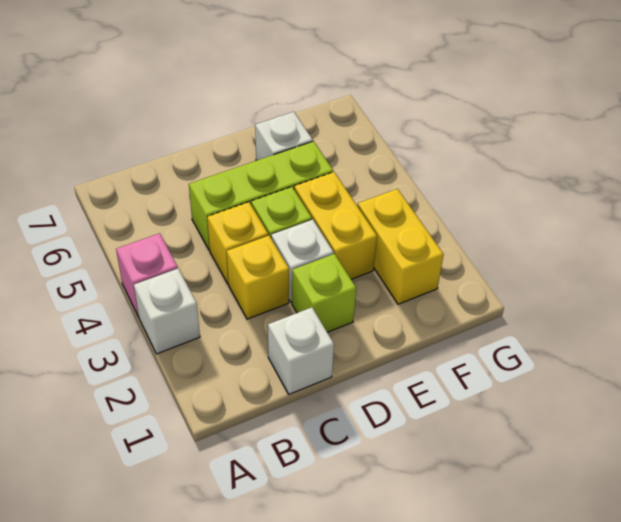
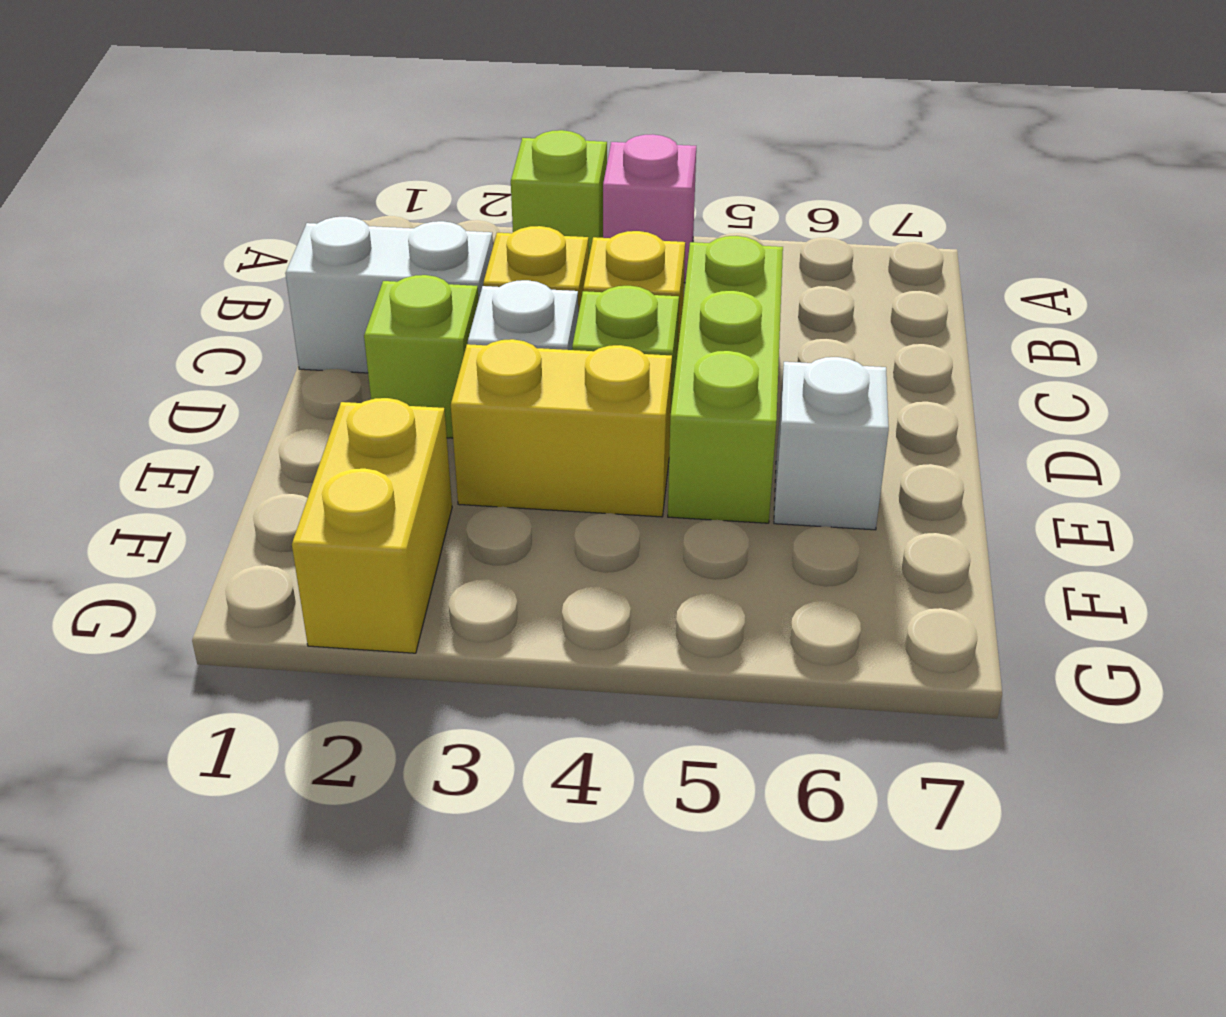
white 1x1 brick [134,269,200,354] -> lime 1x1 brick [511,130,607,256]
white 1x1 brick [268,307,334,394] -> white 1x2 brick [285,217,493,373]
yellow 1x2 brick [357,189,444,304] -> yellow 1x2 brick turned to [292,398,452,653]

